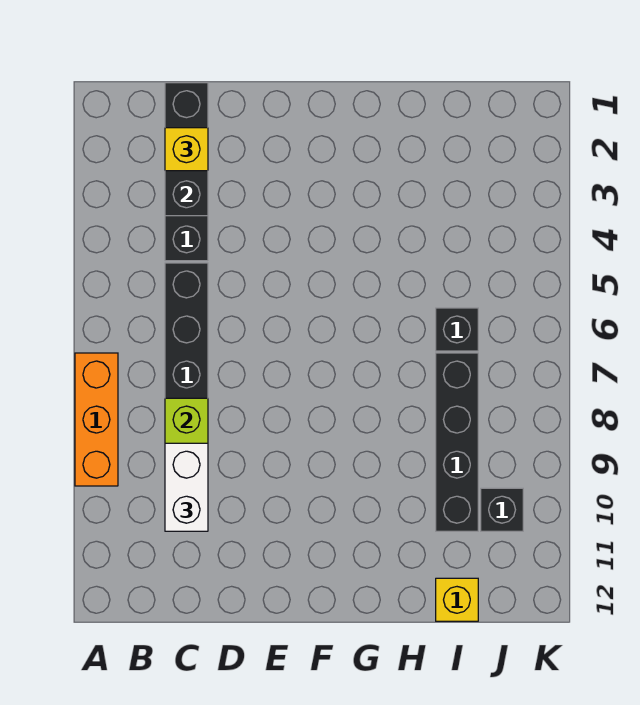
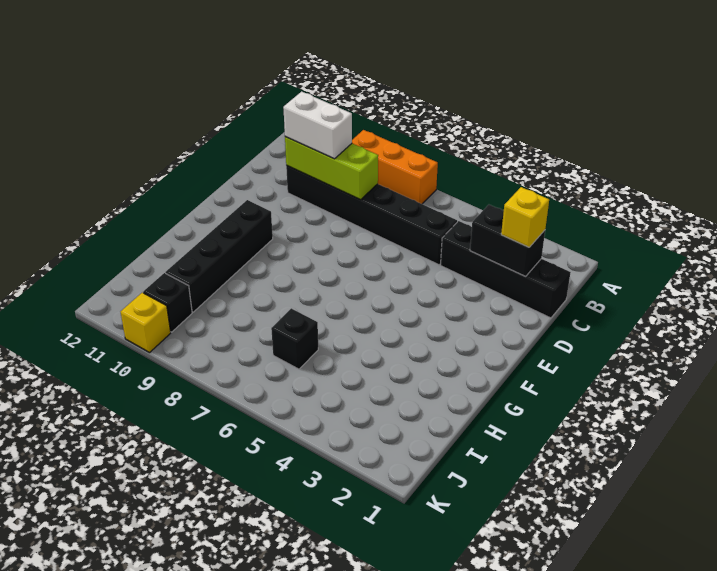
black 1x4 brick [436,353,478,531] -> black 1x4 brick turned to [165,200,273,312]
yellow 1x1 brick [436,578,478,621] -> yellow 1x1 brick moved to [121,293,171,353]

